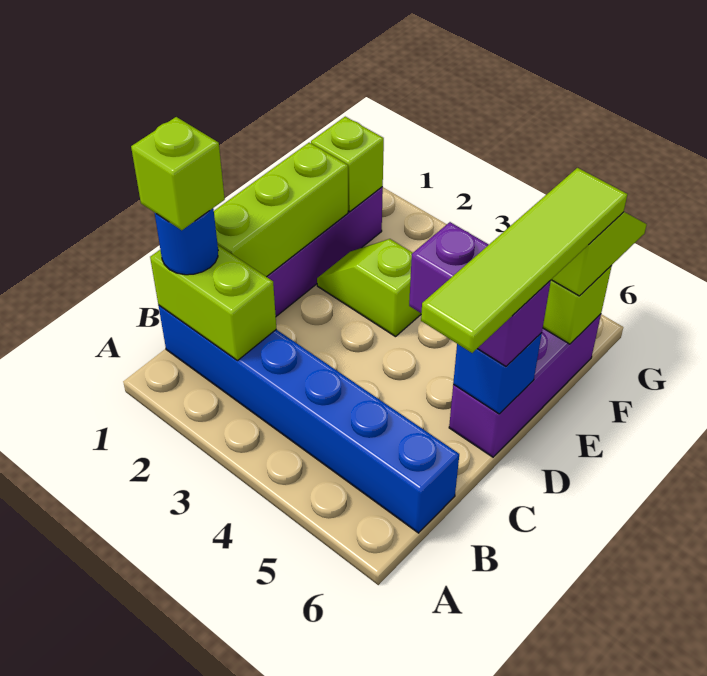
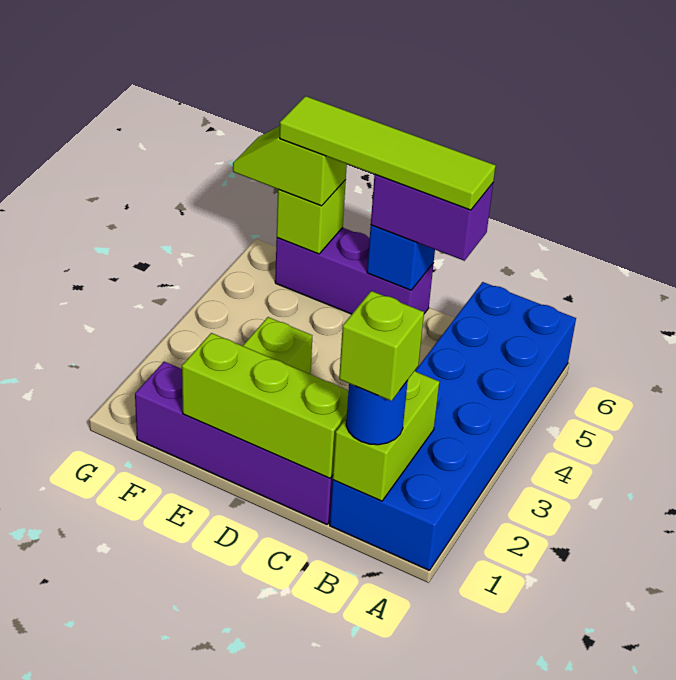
blue 1x6 brick [159,306,459,533] -> blue 2x6 brick [330,282,576,570]
purple 1x2 brick [409,222,551,366] -> purple 1x2 brick turned to [371,175,493,261]
lime 1x1 brick [311,117,384,212] -> none

